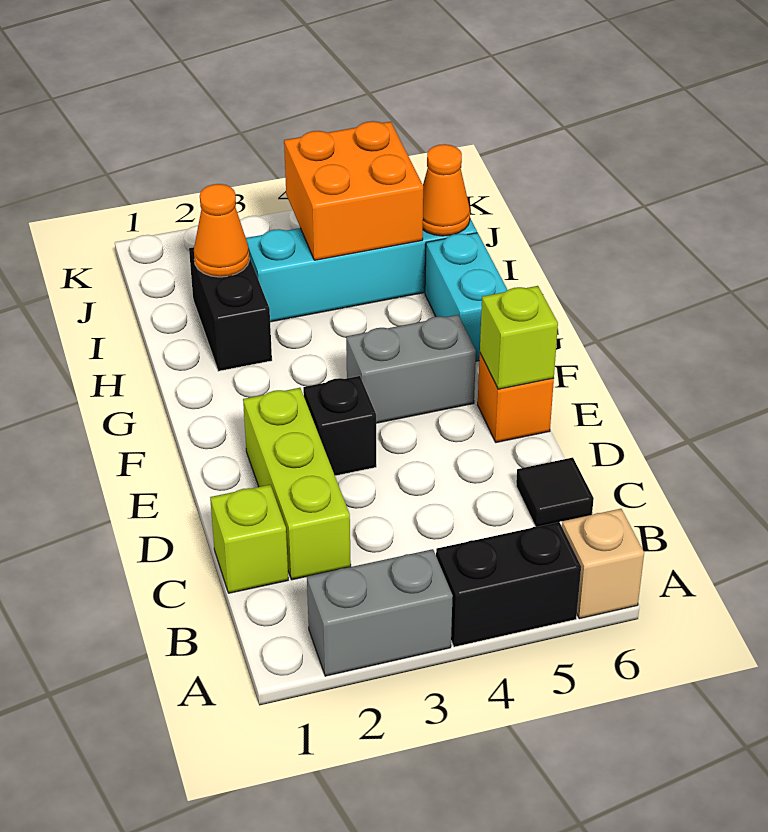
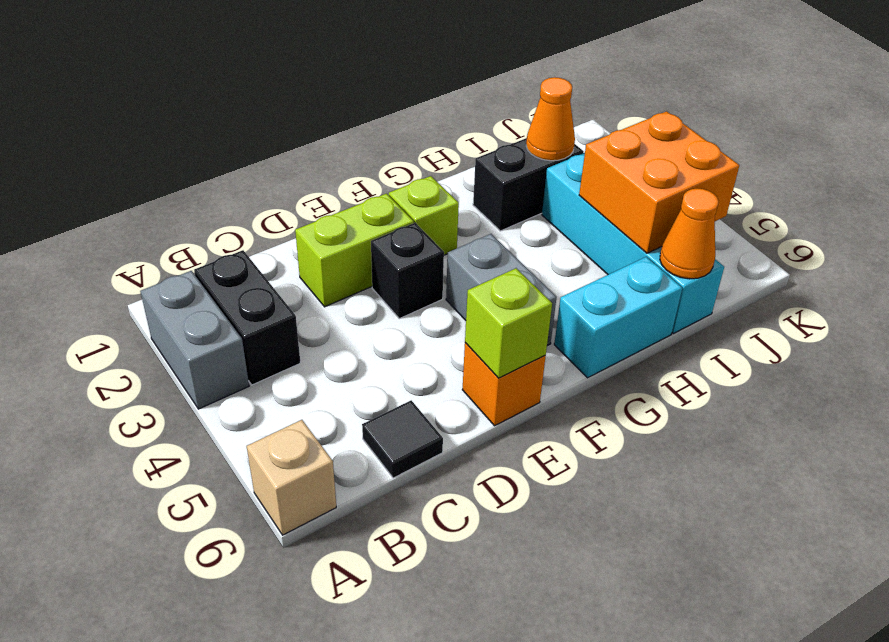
black 1x2 brick [436,522,581,647] -> black 1x2 brick moved to [194,250,300,385]
lime 1x1 brick [210,485,288,593] -> lime 1x1 brick moved to [389,176,459,255]
lime 1x3 brick [243,388,351,580] -> lime 1x2 brick [295,194,414,307]

